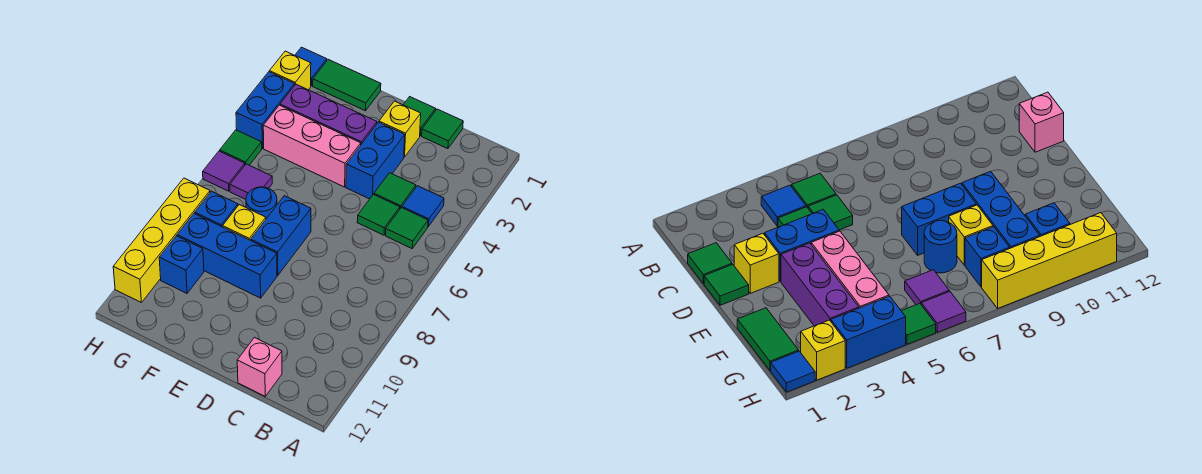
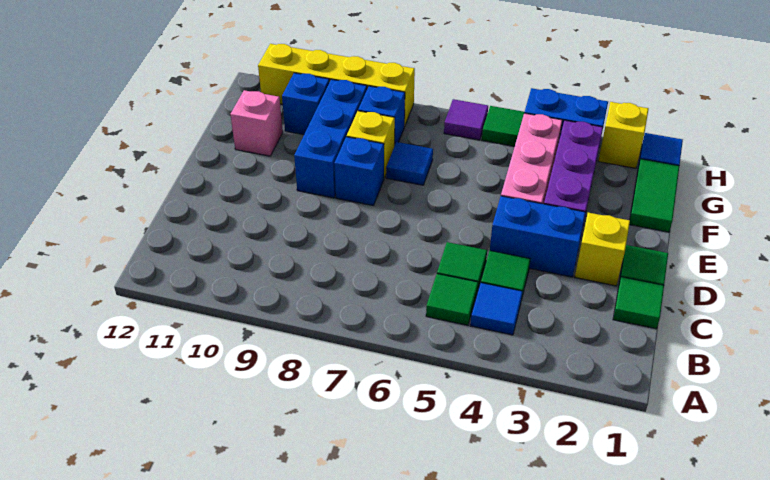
pink 1x1 brick [237,338,282,396] -> pink 1x1 brick moved to [230,90,283,156]
blue 1x2 brick [251,196,311,275] -> blue 1x1 brick [334,137,384,206]
blue 1x1 round brick [246,187,277,219] -> blue 1x1 tile [386,142,433,185]
purple 1x1 tile [230,164,272,199] -> none

